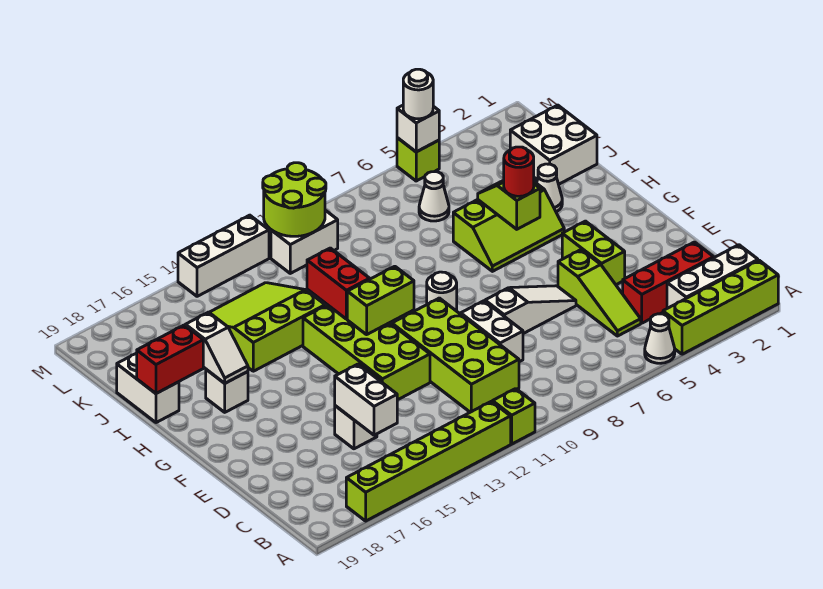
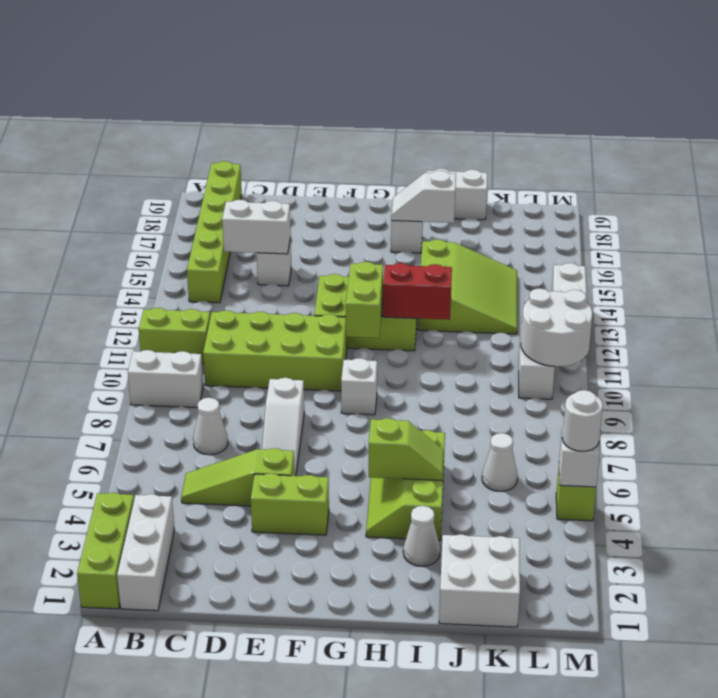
lime 1x4 brick [663,260,778,354] -> lime 1x3 brick [77,493,134,609]
white 1x1 cone [645,314,675,363] -> white 1x1 cone moved to [193,398,228,455]
lime 1x1 brick [493,389,535,444] -> lime 1x2 brick [139,308,210,364]
lime 1x6 brick [346,401,511,521] -> lime 1x6 brick moved to [187,161,242,303]
red 1x3 brick [623,242,714,323] -> none
white 1x2 brick [461,301,523,362] -> white 1x2 brick moved to [128,350,203,408]
lime 2x4 brick [303,305,430,400] -> lime 2x3 brick [314,274,417,351]
white 1x1 round brick [427,272,457,311] -> white 1x1 brick [341,358,377,415]
red 1x1 round brick [504,147,534,196] -> none
red 1x2 brick [136,325,203,393] -> none
lime 2x2 round brick [263,163,326,236] -> white 2x2 round brick [521,288,592,367]

